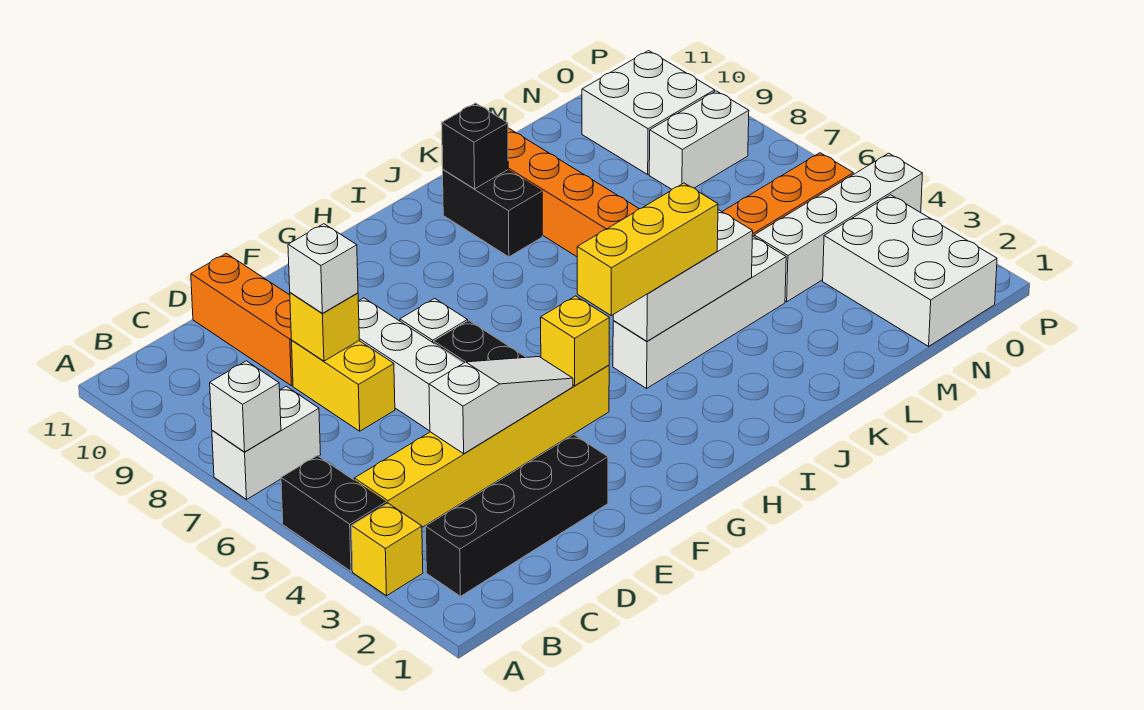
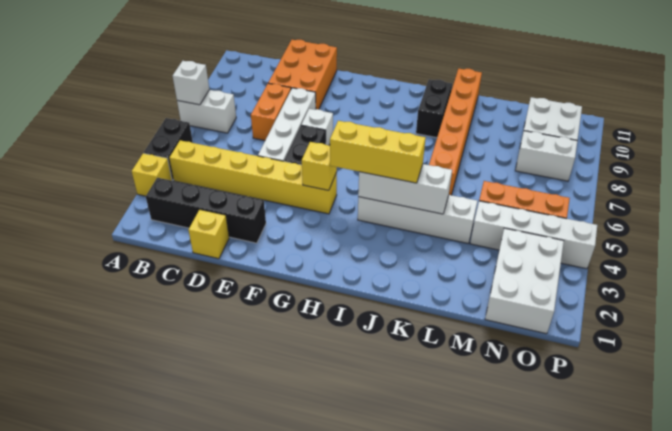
white 1x3 slope [429,357,573,454] -> none
yellow 1x2 brick [292,341,395,431] -> orange 1x2 brick [251,83,291,141]
yellow 1x1 brick [290,293,359,361] -> yellow 1x1 brick moved to [189,209,229,259]
white 1x1 brick [288,224,358,313] -> none
orange 1x3 brick [191,253,293,386] -> orange 2x3 brick [268,40,337,109]
black 1x1 brick [442,103,508,189] -> none

